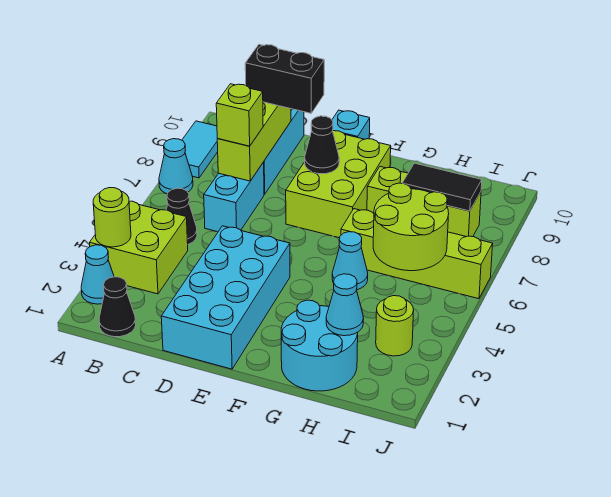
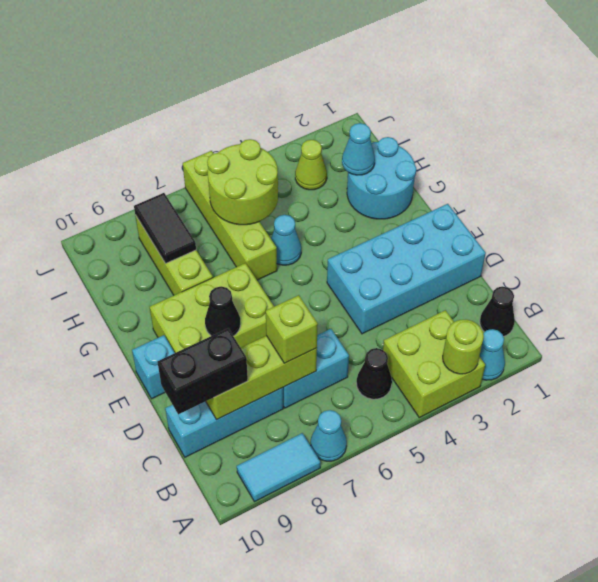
black 1x2 brick [245,45,324,113] -> black 1x2 brick turned to [157,329,248,414]
lime 1x1 round brick [376,296,414,356] -> lime 1x1 cone [295,140,327,190]

